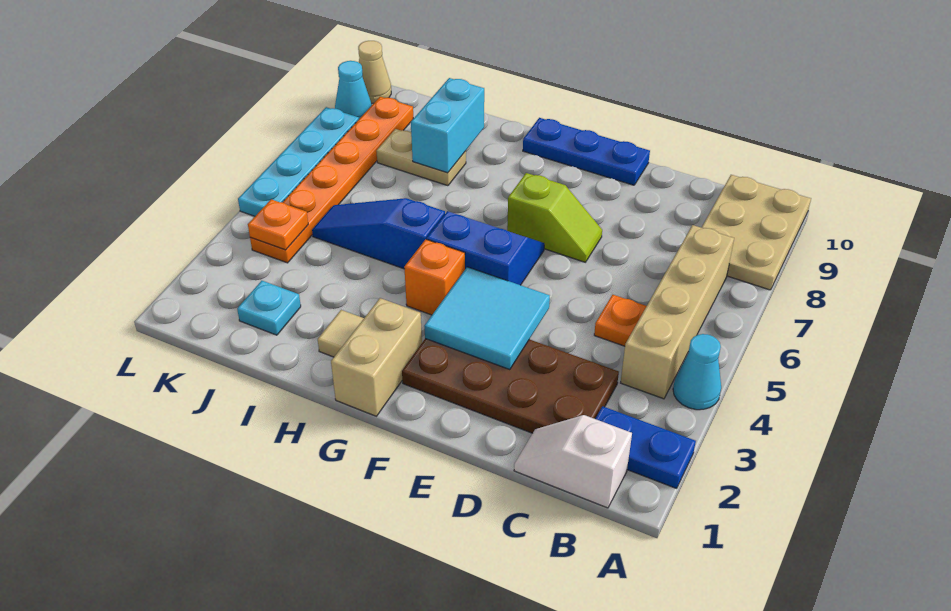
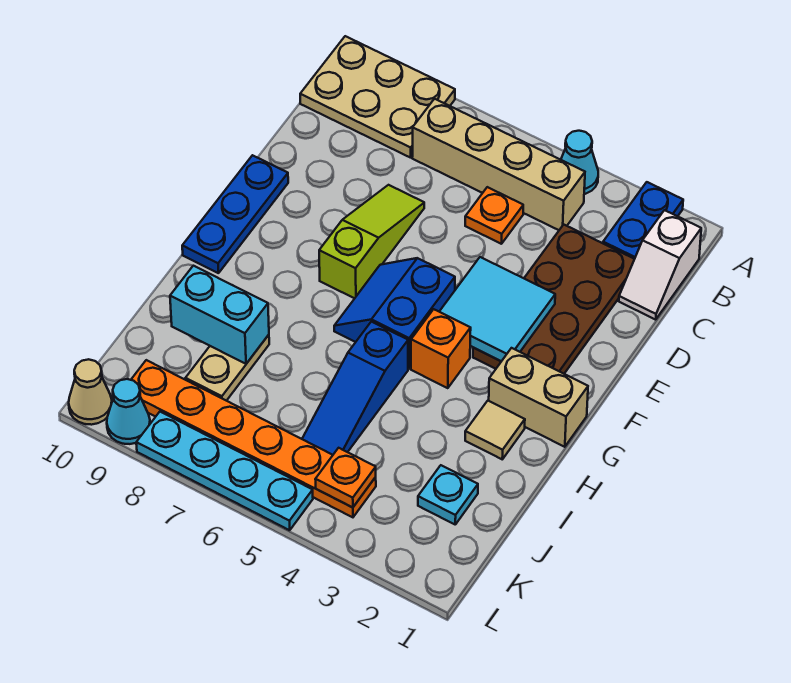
lime 1x2 slope [507,173,602,262] -> lime 1x3 slope [319,185,424,298]

